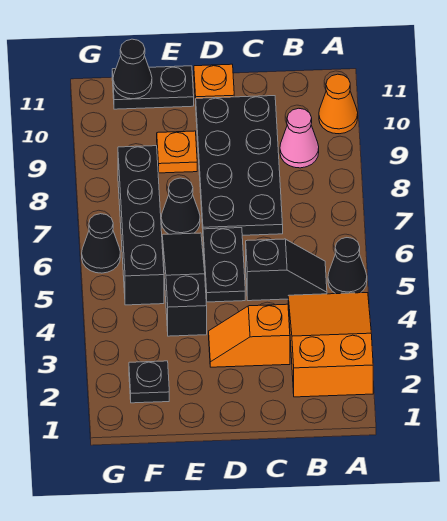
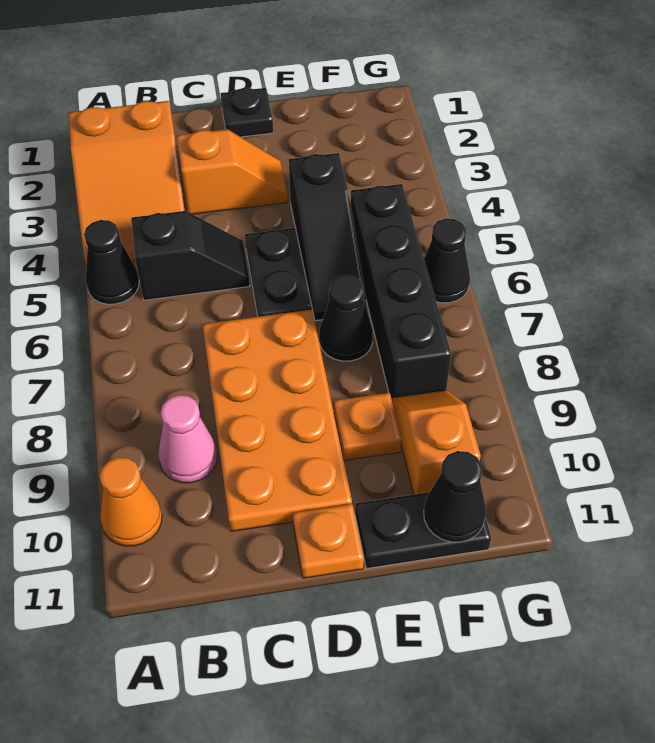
black 1x2 slope [246,239,327,301] -> black 1x2 slope turned to [131,211,250,300]
black 2x4 plate [196,96,283,235] -> orange 2x4 plate [202,310,352,531]
black 1x1 plate [129,361,169,403] -> black 1x1 plate moved to [220,88,273,137]
none -> orange 1x2 slope [392,390,481,495]

